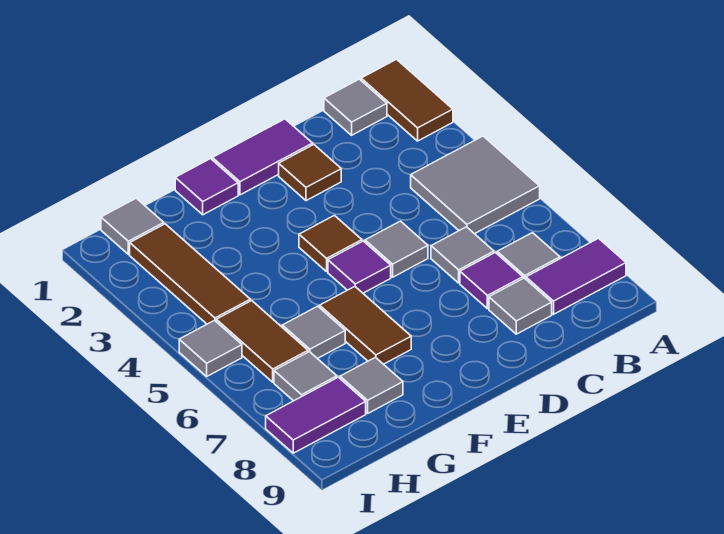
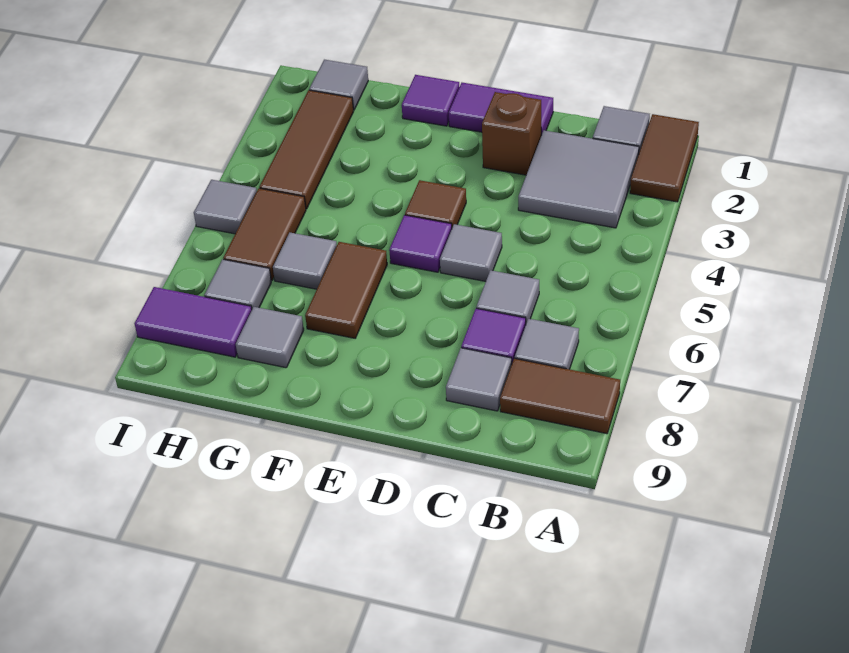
grey 2x2 tile [411,136,540,234] -> grey 2x2 tile moved to [518,130,639,228]
purple 1x2 tile [526,238,626,314] -> brown 1x2 tile [500,358,620,434]
brown 1x1 tile [279,145,341,201] -> brown 1x1 brick [482,92,542,175]

